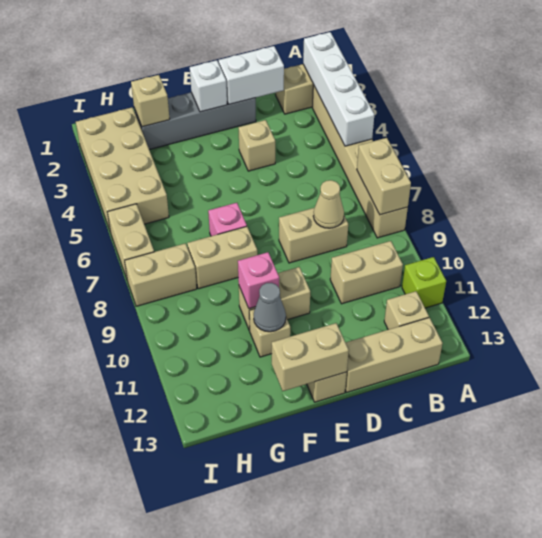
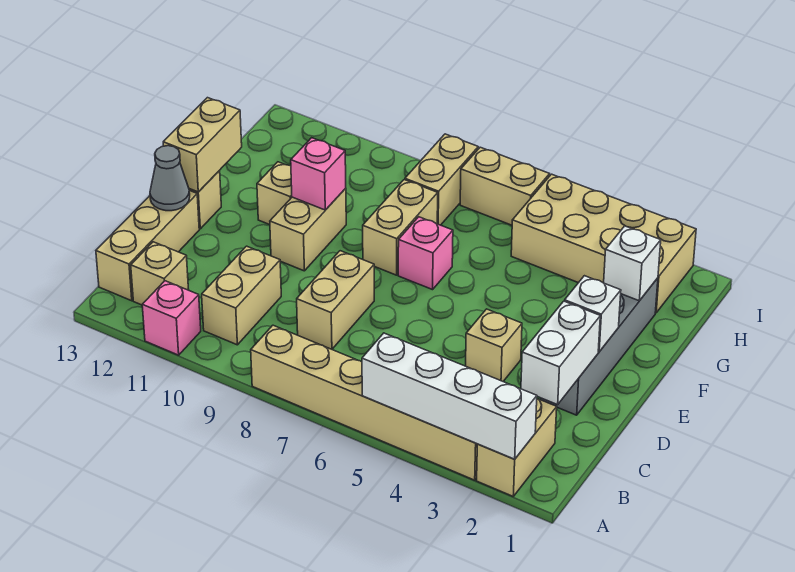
tan 1x2 brick [357,138,411,215] -> none
lime 1x1 brick [402,257,446,308] -> pink 1x1 brick [142,281,201,355]
tan 1x1 cone [313,180,344,228] -> none
grey 1x1 cone [254,283,286,332] -> grey 1x1 cone moved to [150,146,190,211]
tan 1x1 brick [131,75,170,127] -> white 1x1 brick [604,226,661,301]

